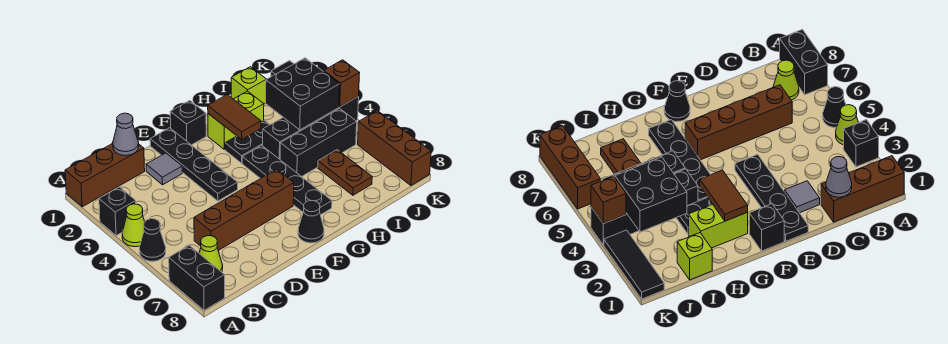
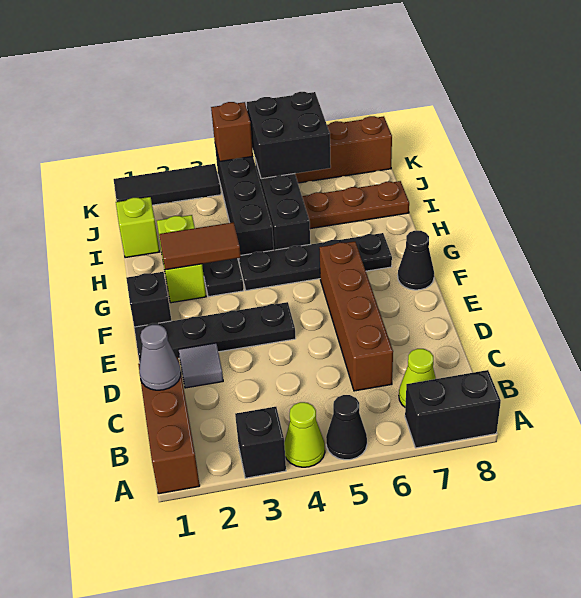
black 2x2 brick [266,58,340,130] -> black 2x2 brick moved to [247,92,331,179]
brown 1x2 plate [318,150,372,195] -> brown 1x3 plate [302,181,409,229]

